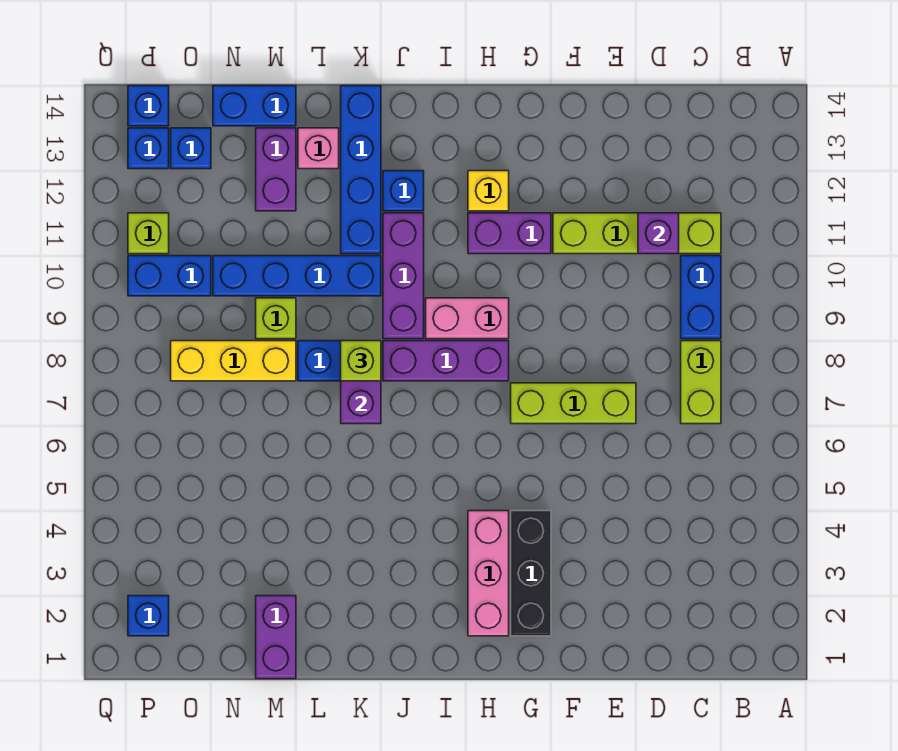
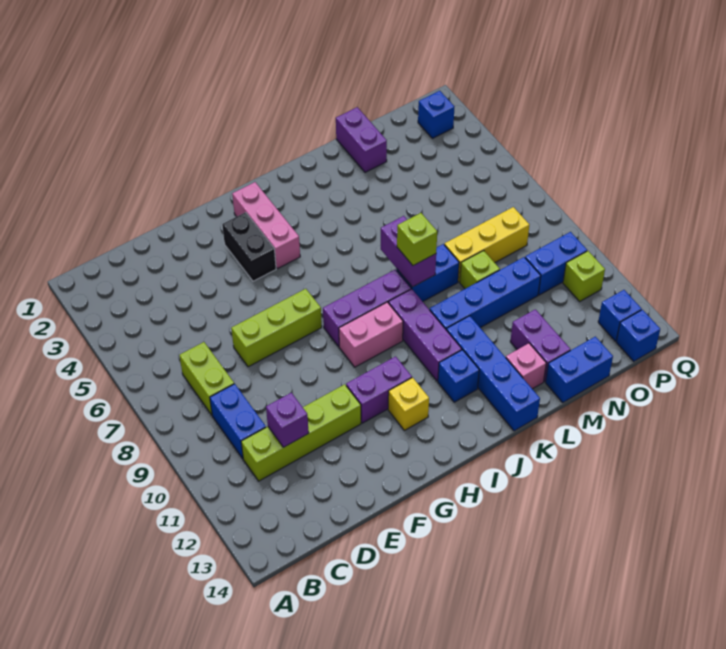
black 1x3 brick [511,511,551,636] -> black 1x2 brick [222,212,276,281]
blue 1x1 brick [171,128,211,169] -> none

